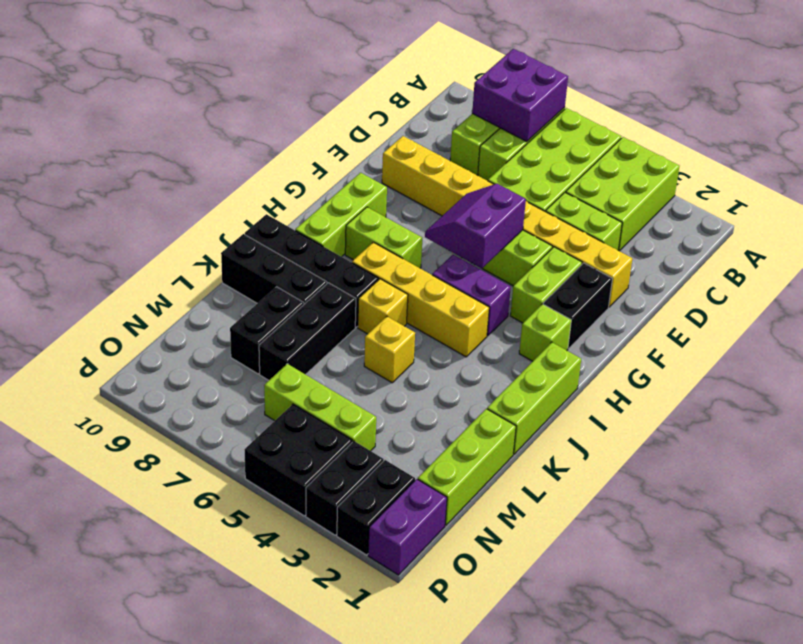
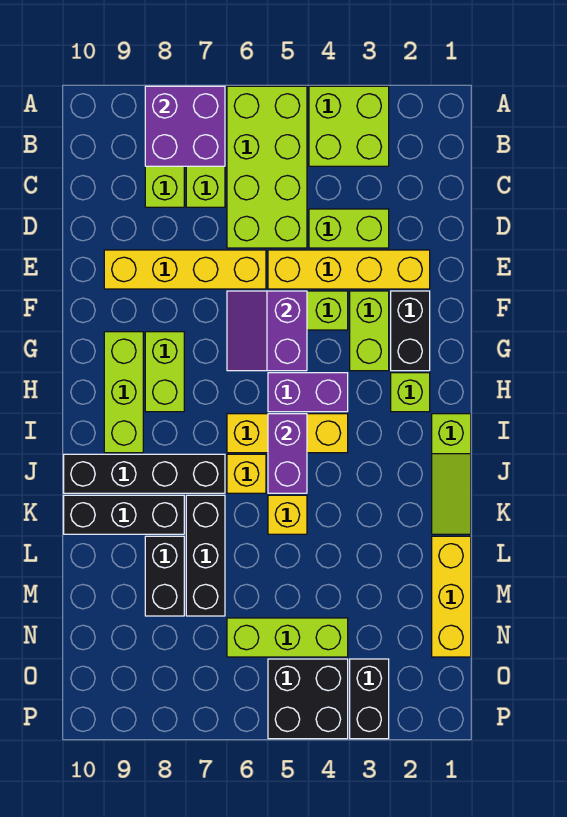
lime 2x3 brick [566,137,679,251] -> lime 2x2 brick [309,86,389,166]
lime 1x2 brick [345,207,422,268] -> lime 1x2 brick turned to [145,332,184,412]
lime 1x3 brick [487,342,581,454] -> lime 1x3 slope [432,414,471,534]
yellow 1x4 brick [352,242,489,357] -> yellow 1x3 brick [227,414,348,453]
lime 1x3 brick [418,409,516,525] -> yellow 1x3 brick [432,536,471,657]
purple 1x2 brick [368,479,447,575] -> purple 1x2 brick moved to [268,414,307,493]
black 1x2 brick [337,460,415,555] -> none

